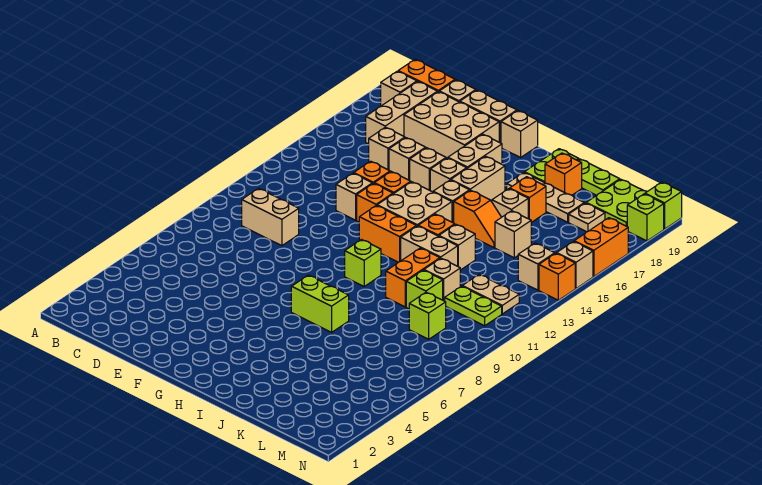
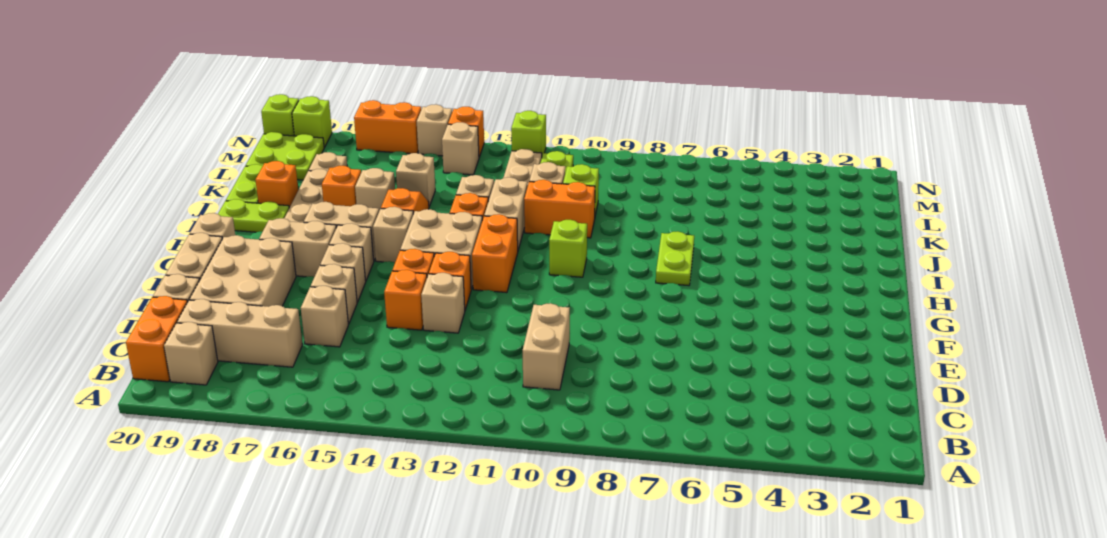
lime 1x2 brick [291,275,349,332] -> lime 1x2 plate [656,231,694,286]
lime 1x1 brick [409,292,446,339] -> lime 1x1 brick moved to [511,111,546,156]

